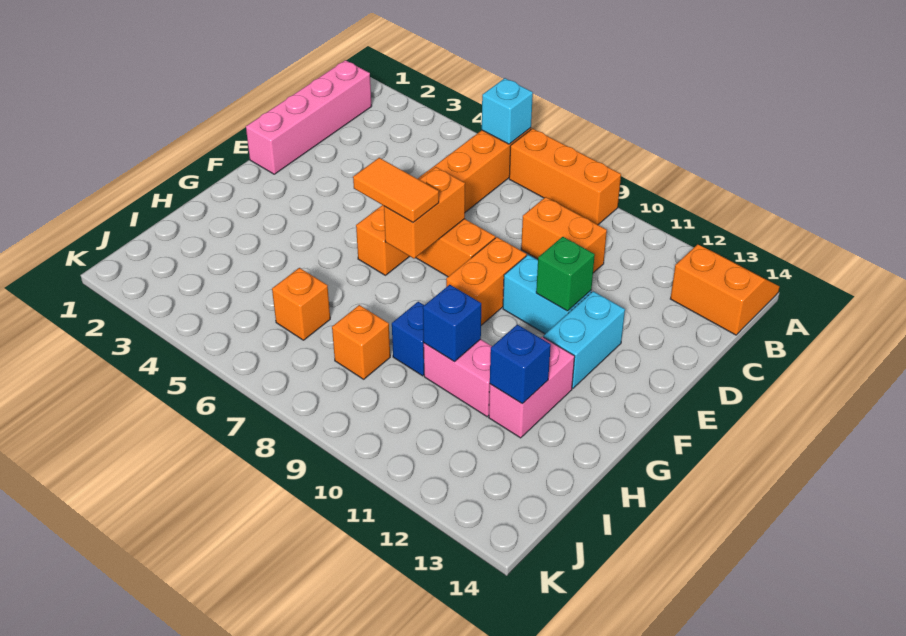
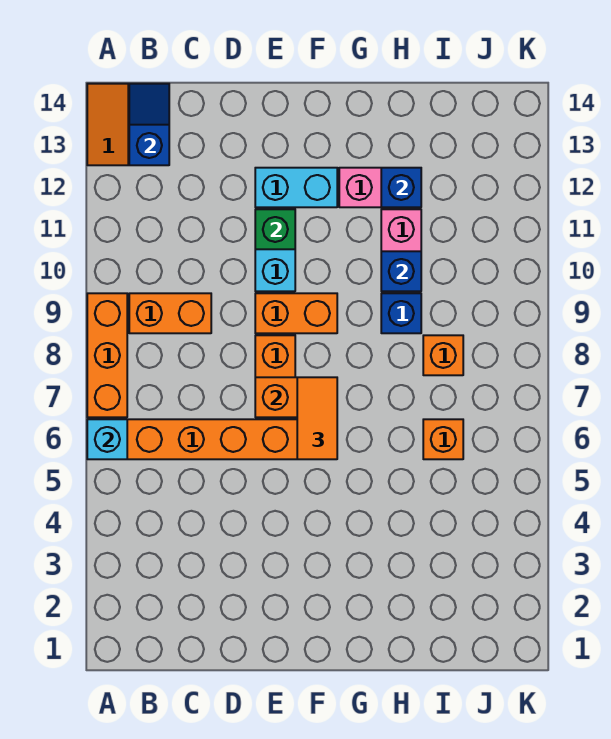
pink 1x4 brick [246,60,372,174] -> none
none -> blue 1x2 slope [129,84,169,165]
orange 1x2 brick [521,197,607,273] -> orange 1x2 brick turned to [129,293,211,333]

